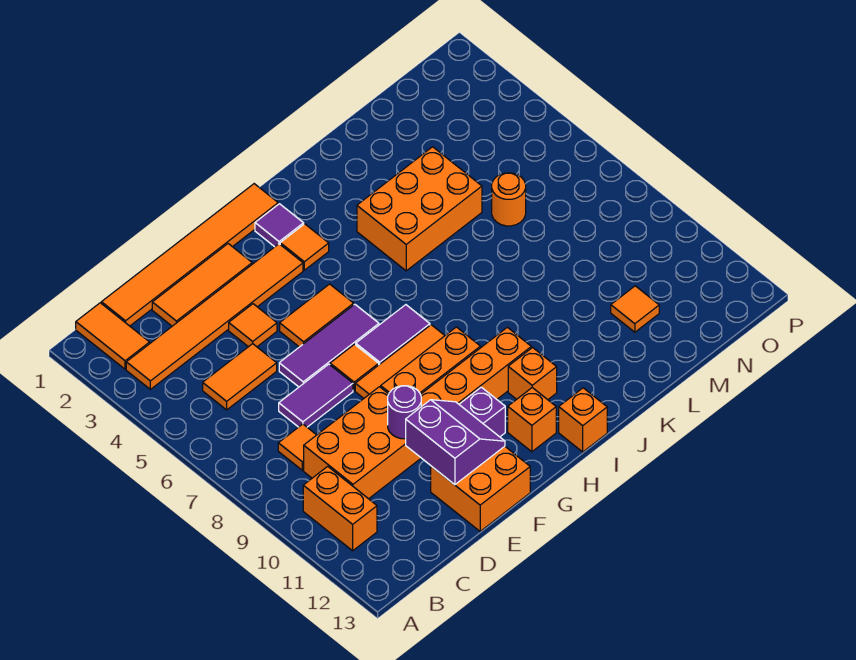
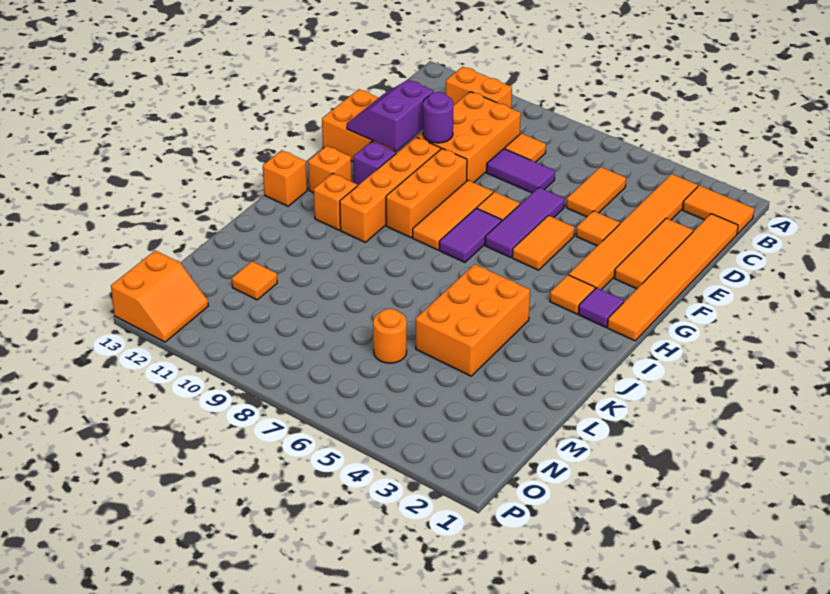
purple 1x2 tile [279,364,353,427] -> purple 1x2 tile turned to [487,149,555,193]
purple 2x2 slope [406,400,505,485] -> purple 2x2 slope turned to [347,80,433,151]
none -> orange 2x2 slope [111,251,208,342]

